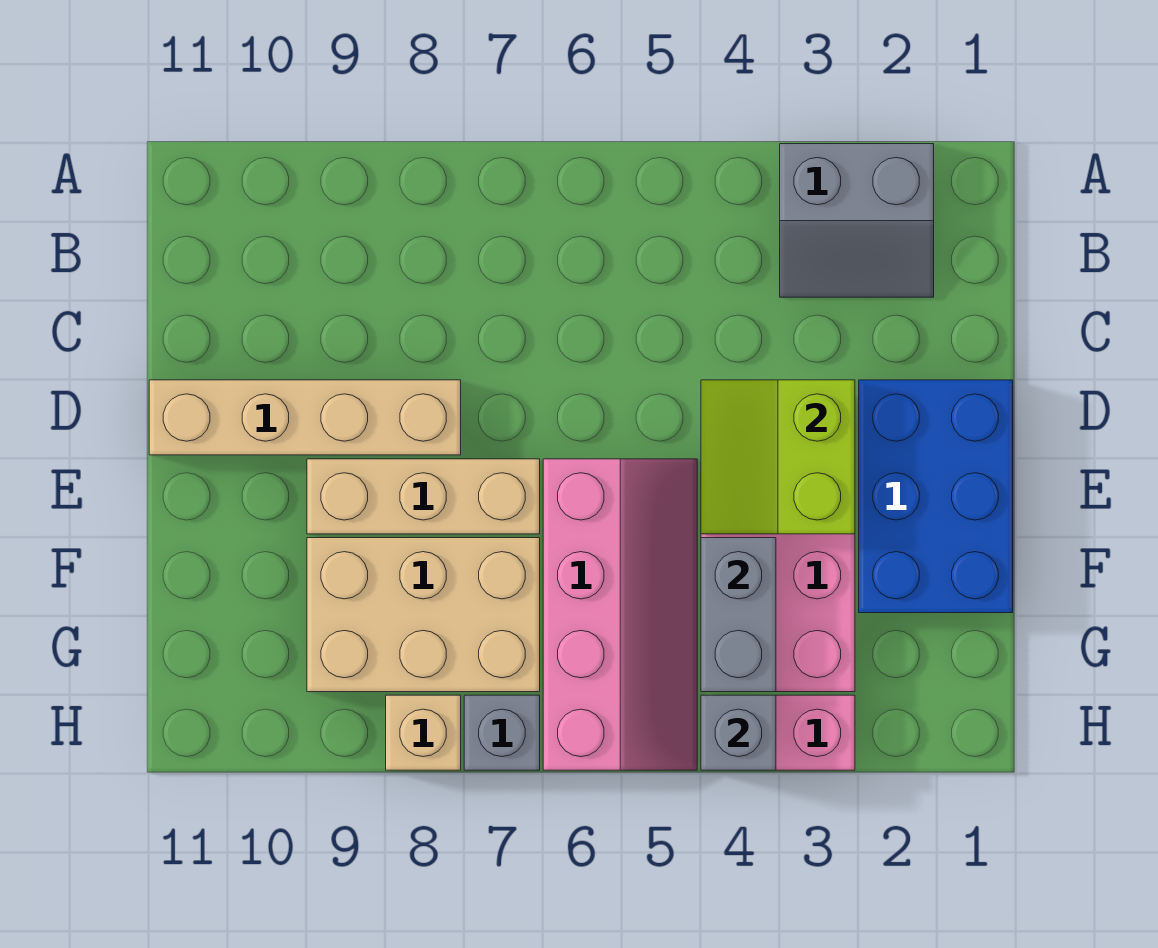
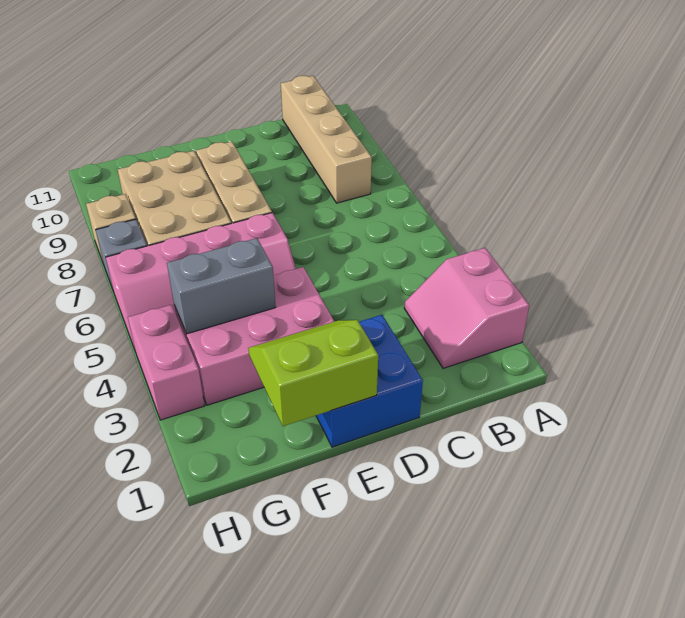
grey 2x2 slope [780,144,934,297] -> pink 2x2 slope [404,248,529,368]
blue 2x3 brick [859,380,1013,613] -> blue 2x2 brick [316,315,423,447]
lime 2x2 slope [701,380,855,534] -> lime 2x2 slope moved to [248,320,378,426]
tan 1x4 brick [149,380,461,455] -> tan 1x4 brick moved to [281,76,372,203]
grey 1x1 brick [701,695,776,770] -> none

